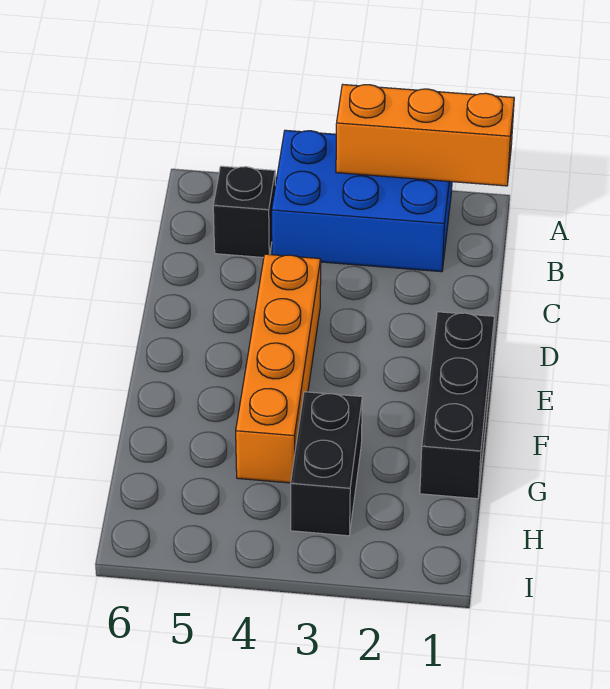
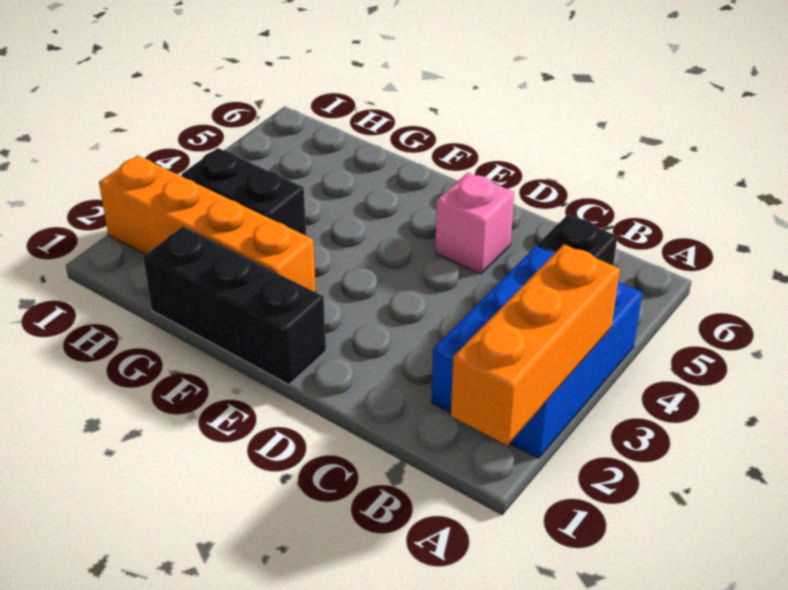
orange 1x4 brick [236,254,321,483] -> orange 1x4 brick moved to [99,155,316,292]
none -> pink 1x1 brick [435,173,514,274]

